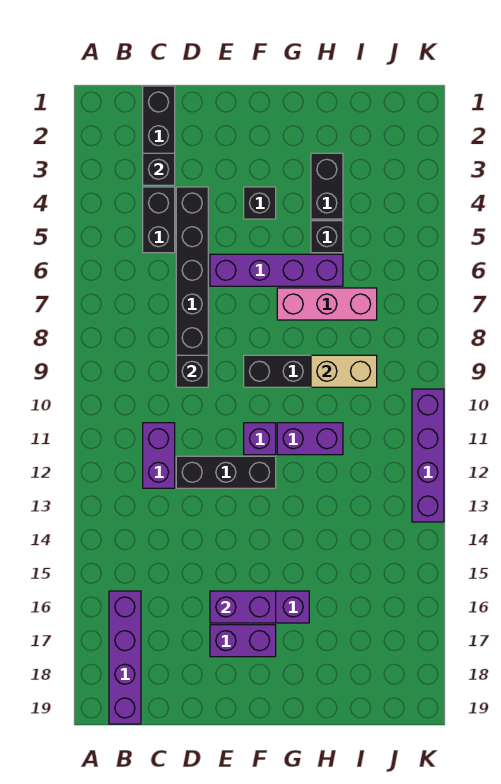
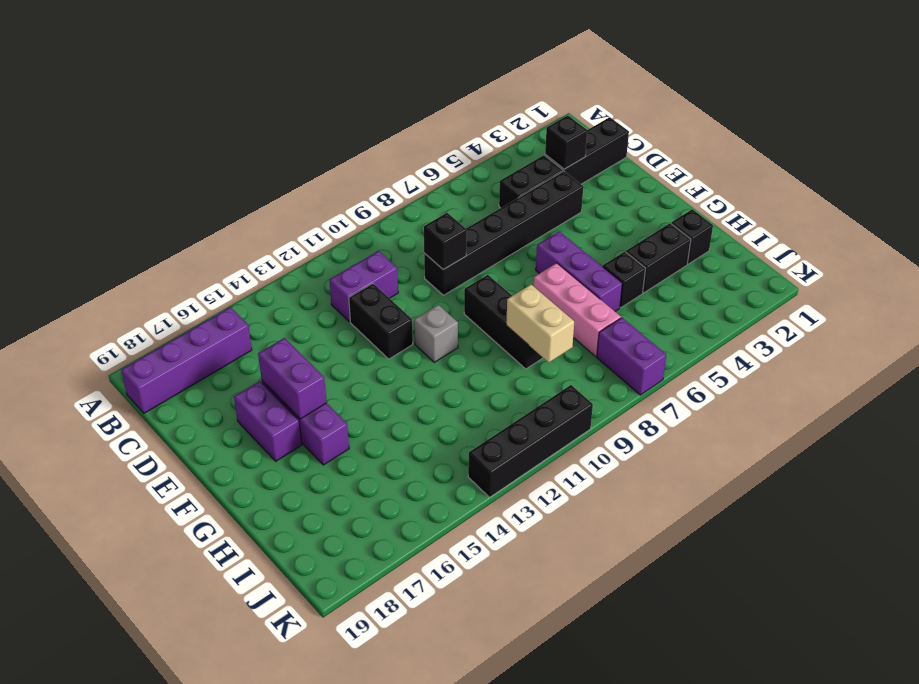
black 1x3 brick [176,456,276,488] -> black 1x2 brick [349,284,413,359]
purple 1x4 brick [210,254,343,286] -> purple 1x3 brick [536,231,622,311]
black 1x1 brick [244,187,276,219] -> black 1x1 brick moved to [671,209,713,264]
purple 1x1 brick [244,423,276,455] -> grey 1x1 brick [414,305,458,362]
purple 1x2 brick [277,423,343,455] -> purple 1x2 brick moved to [597,318,666,395]
purple 1x4 brick [412,389,444,522] -> black 1x4 brick [468,385,593,497]

